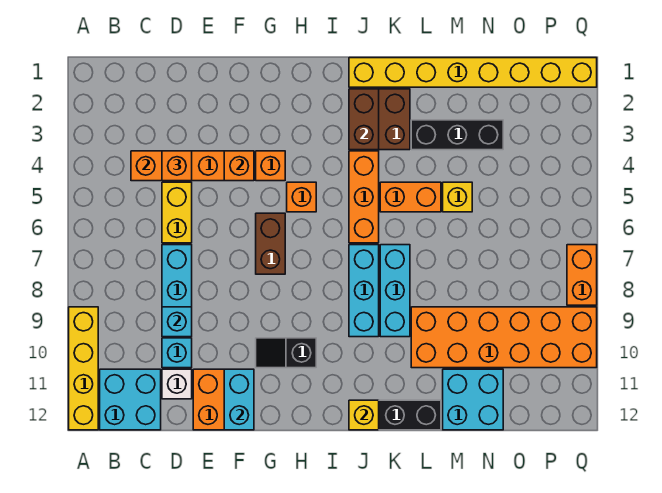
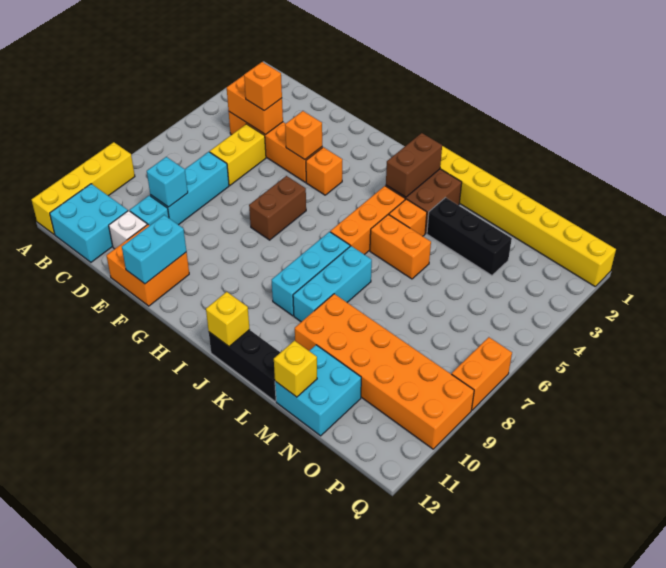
black 1x2 slope [256,338,316,368] -> none
orange 1x1 brick [287,182,316,212] -> orange 1x1 brick moved to [389,199,427,236]
yellow 1x1 brick [443,182,472,212] -> yellow 1x1 brick moved to [274,341,317,397]

